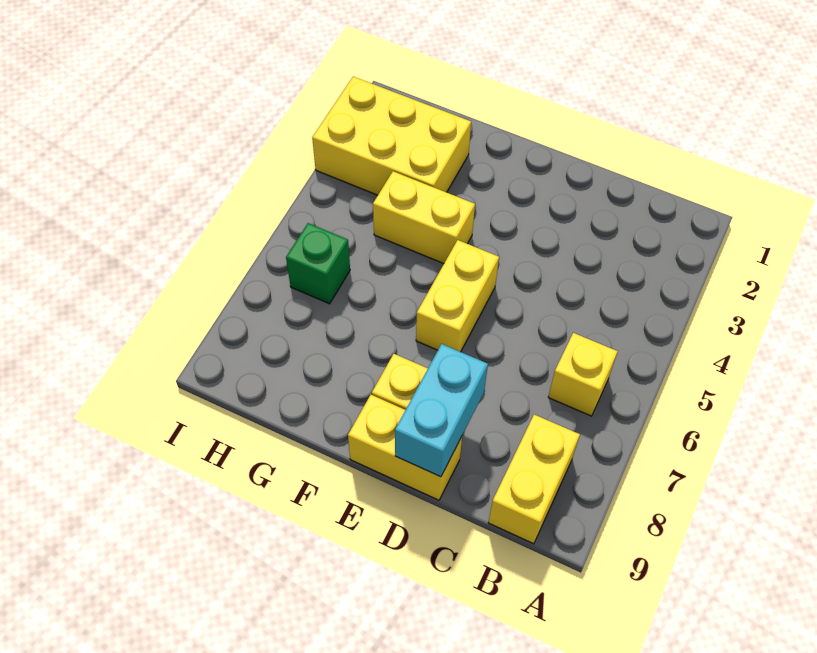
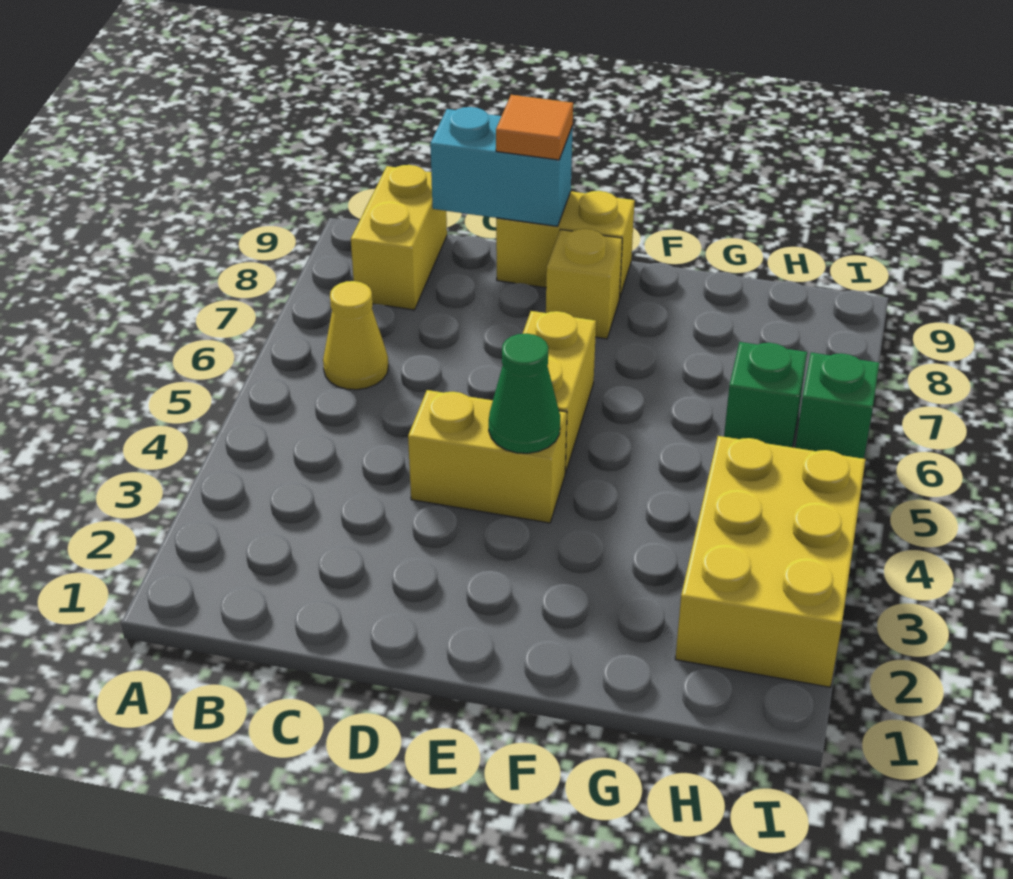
yellow 1x1 brick [548,333,618,416] -> yellow 1x1 cone [323,281,388,390]
cyan 1x2 brick [395,344,488,477] -> cyan 1x2 brick turned to [430,107,573,226]
none -> orange 1x1 tile [496,95,573,160]
none -> green 1x1 cone [489,334,560,453]
yellow 1x2 brick [373,171,475,264] -> yellow 1x2 brick moved to [408,390,567,523]
yellow 2x3 brick [312,77,471,195] -> yellow 2x3 brick turned to [675,436,866,687]
none -> green 1x1 brick [795,353,879,459]

